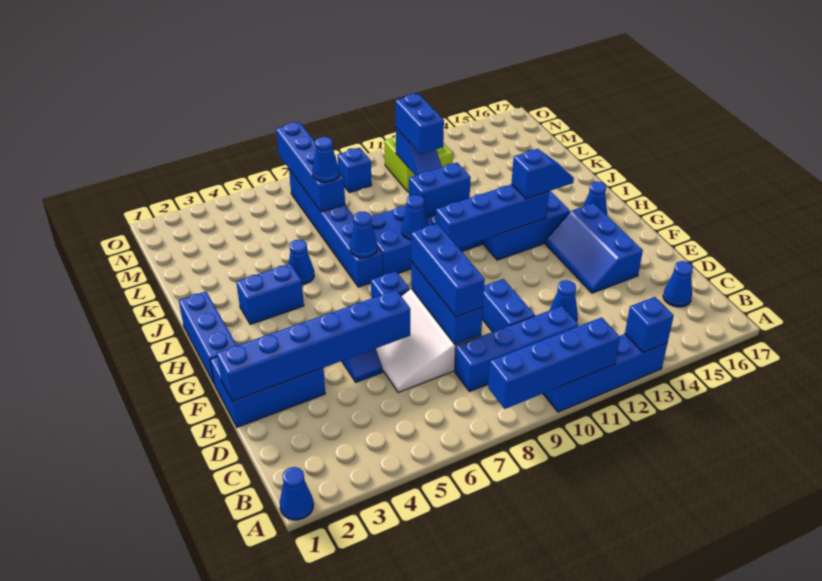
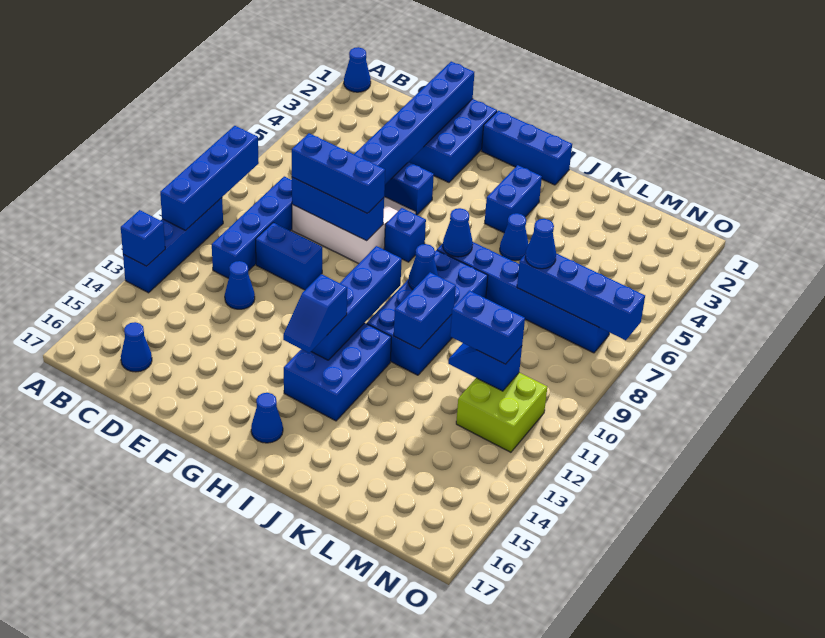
blue 2x3 slope [545,203,643,293] -> none
blue 1x1 brick [338,148,372,193] -> none

